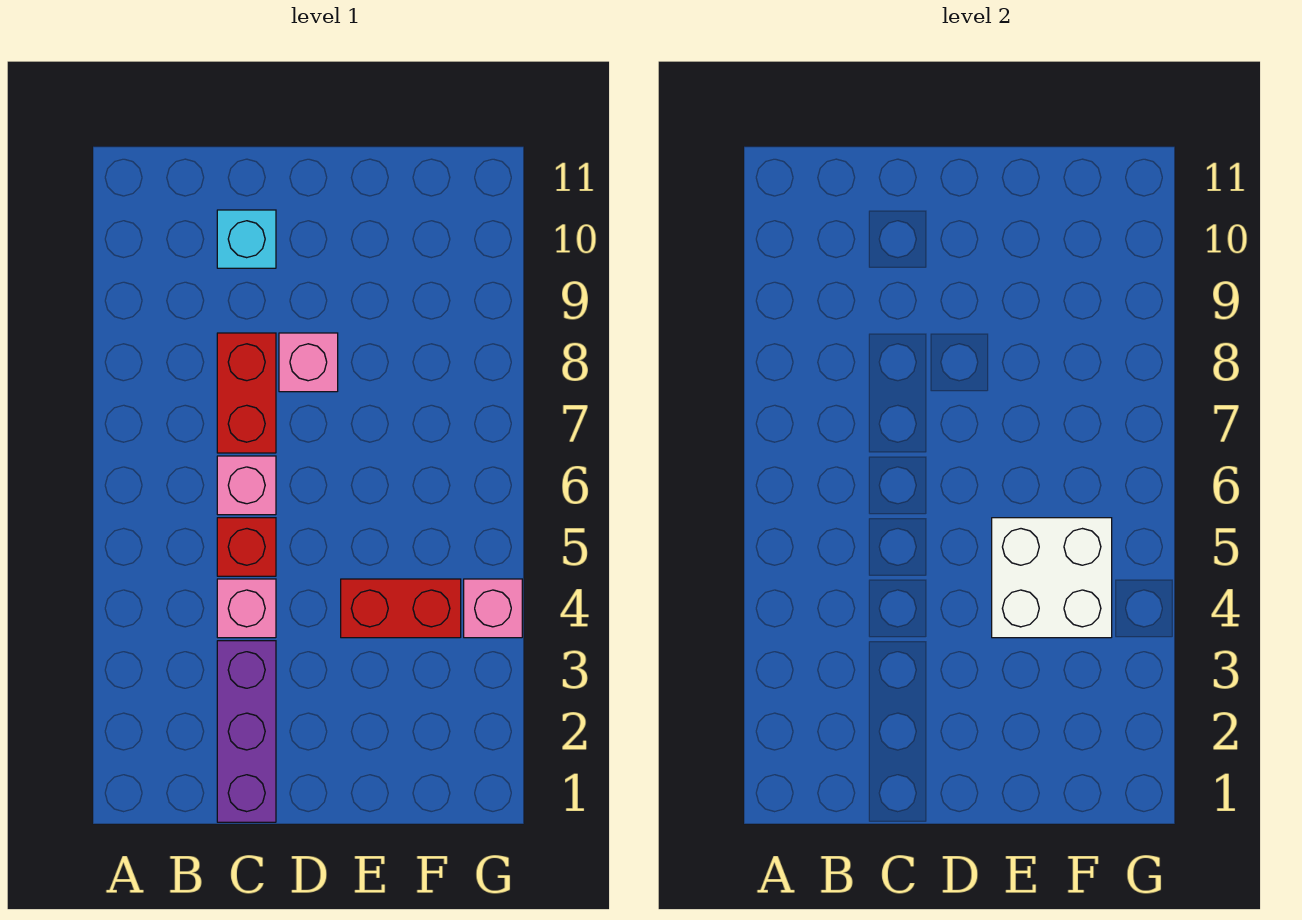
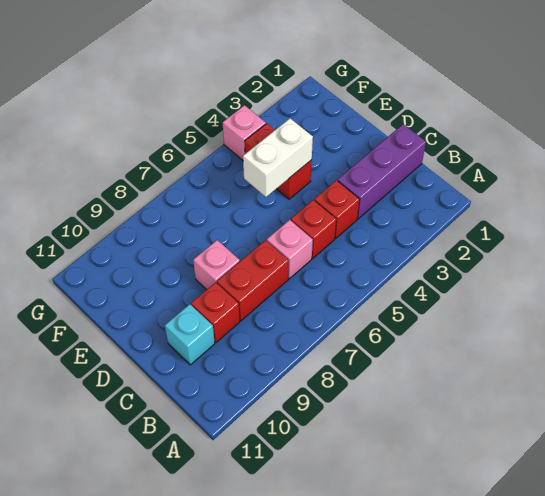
pink 1x1 brick [217,579,276,638] -> red 1x1 brick [314,180,360,238]
none -> red 1x1 brick [191,282,240,343]
white 2x2 brick [992,518,1112,638] -> white 1x2 brick [243,118,313,197]

